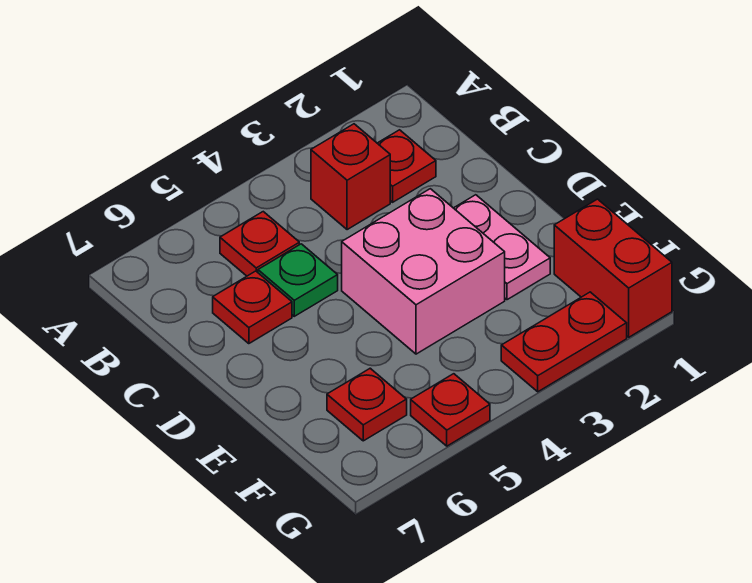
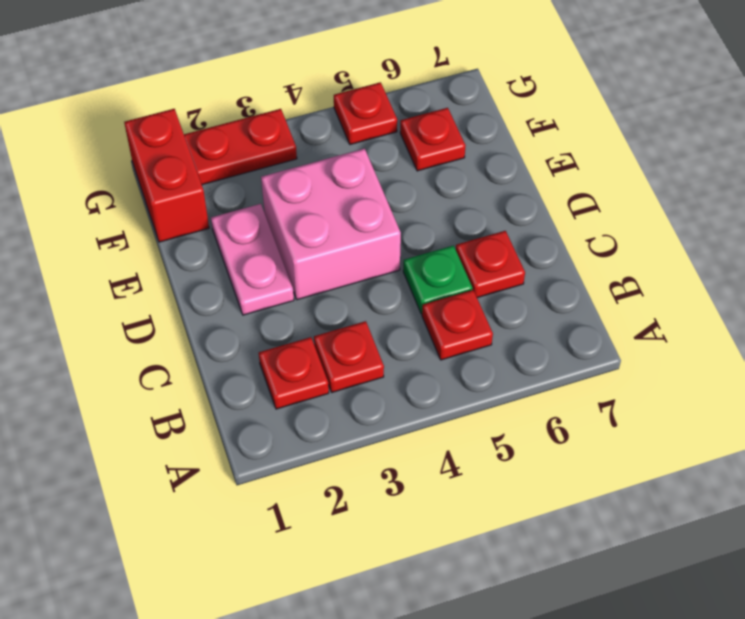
red 1x1 brick [311,124,390,230] -> red 1x1 plate [314,321,384,392]

